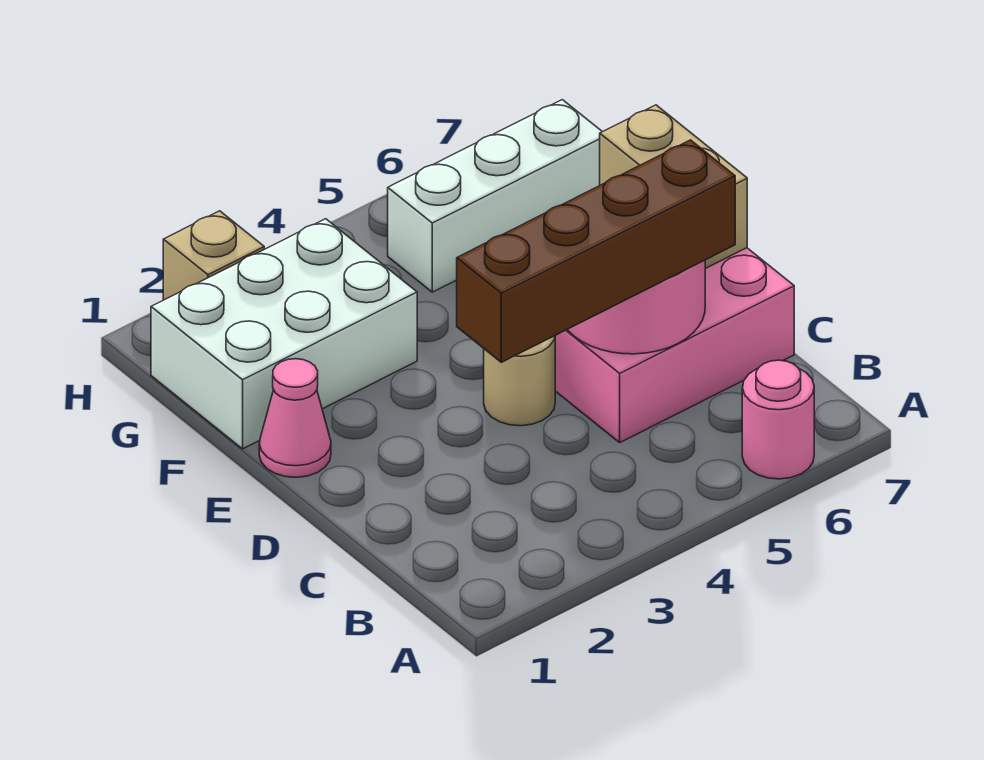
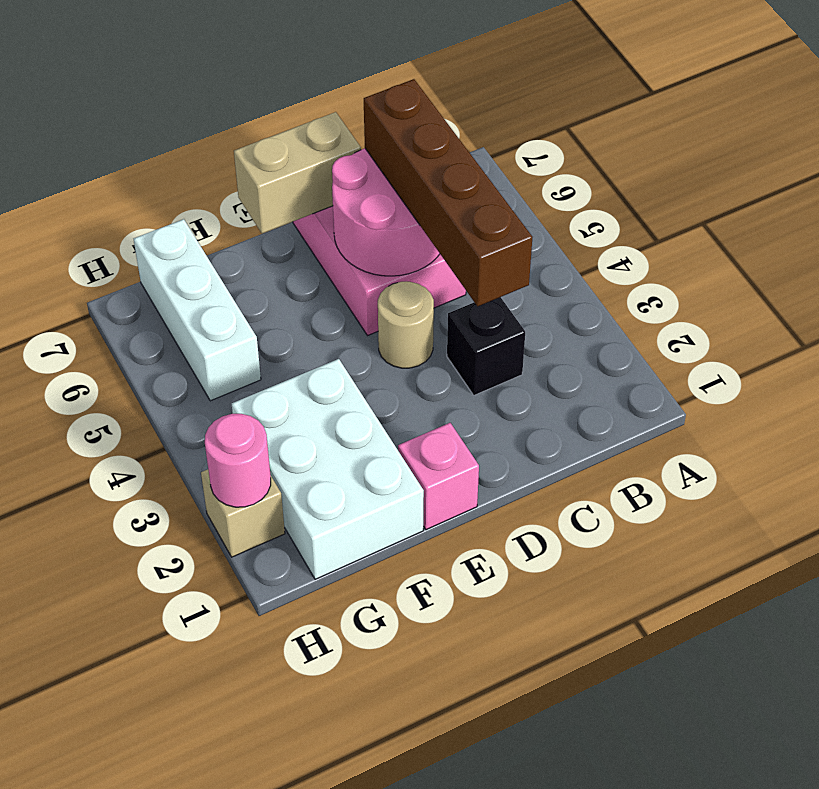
pink 1x1 round brick [742,360,814,479] -> pink 1x1 round brick moved to [205,414,271,507]
none -> black 1x1 brick [447,297,525,395]
pink 1x1 cone [259,359,331,477] -> pink 1x1 brick [398,423,479,530]

